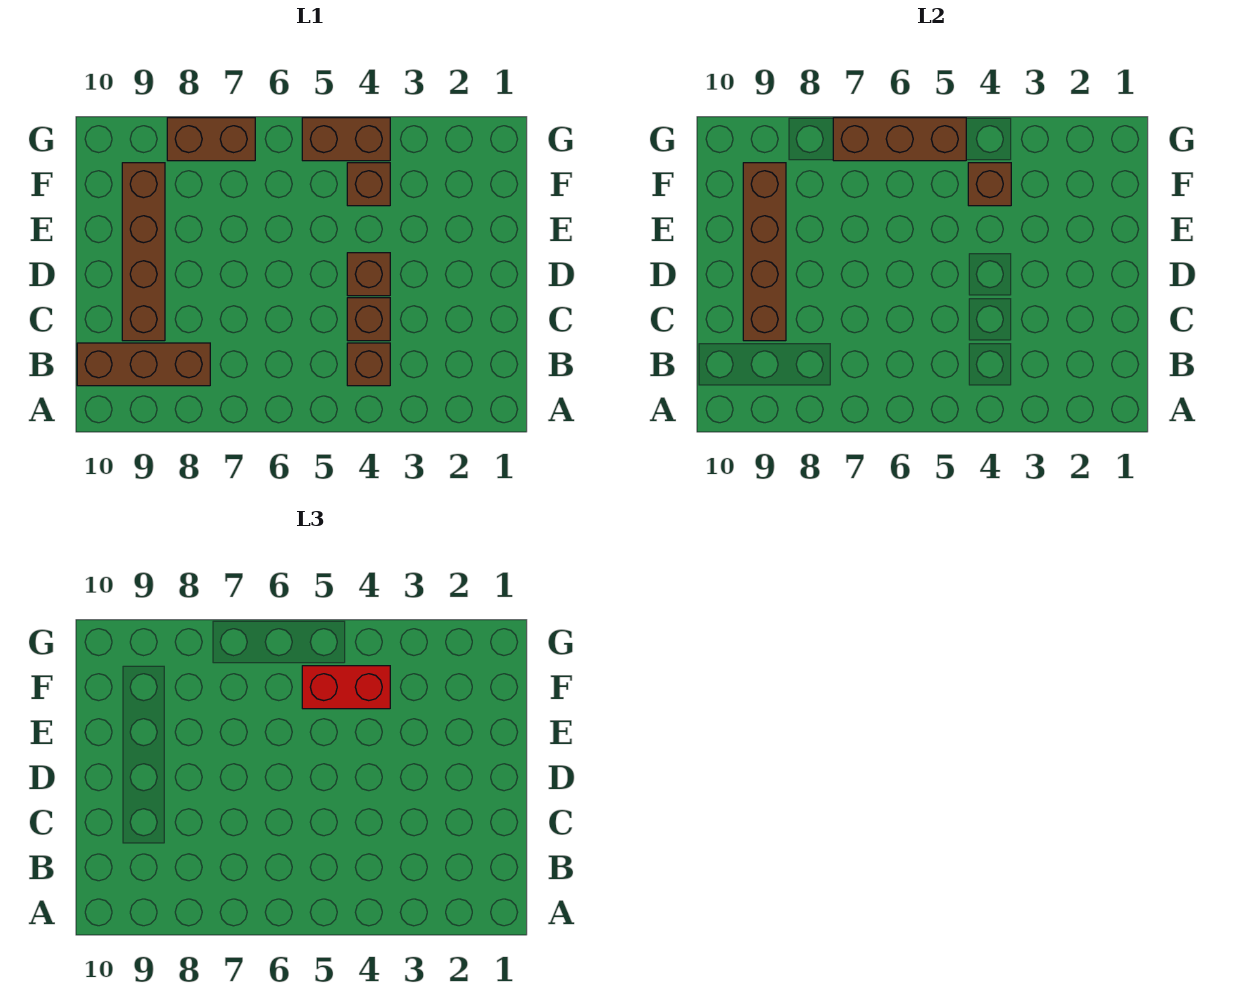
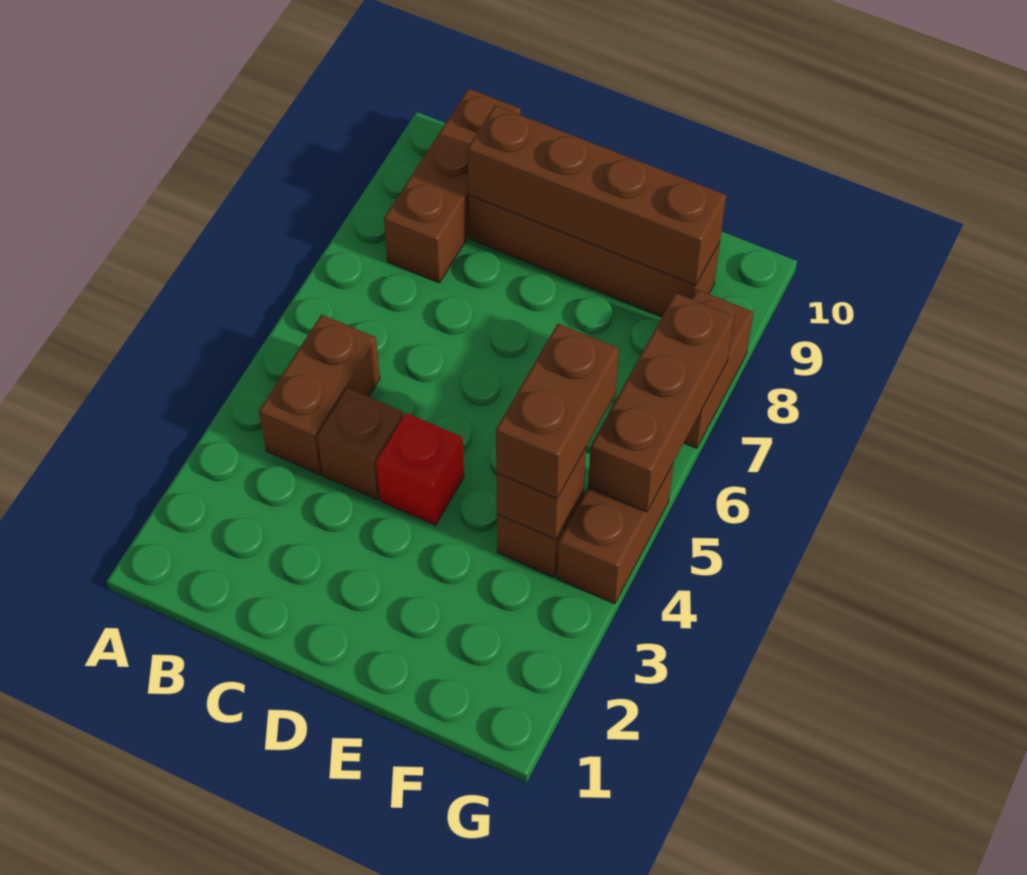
brown 1x1 brick [347,343,390,386] -> brown 1x2 brick [259,315,380,475]
brown 1x1 brick [347,253,390,296] -> red 1x1 brick [376,413,464,525]
red 1x2 brick [302,666,390,709] -> brown 1x2 brick [496,323,619,499]

